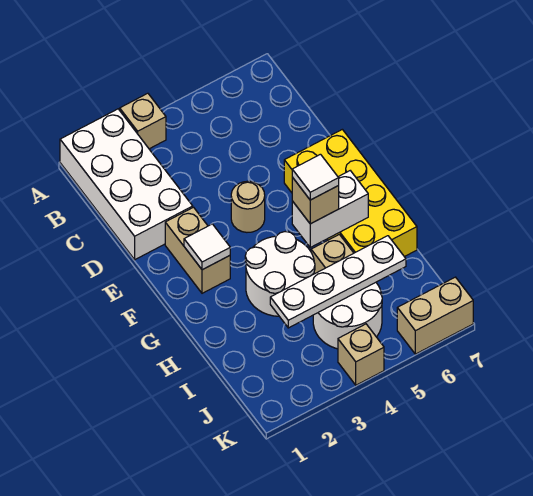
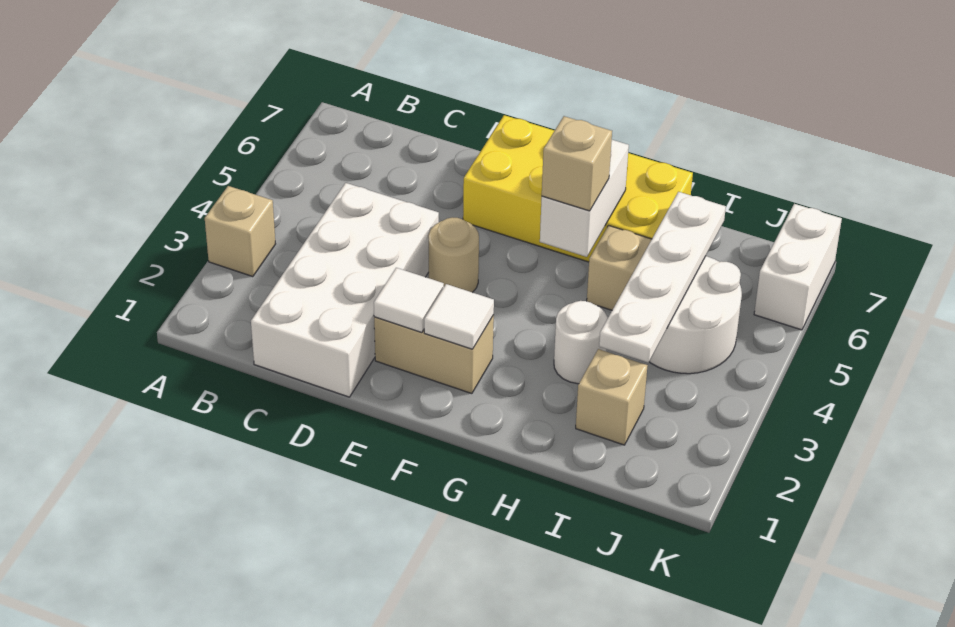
white 2x4 brick [60,109,193,260] -> white 2x4 brick turned to [251,183,439,397]
white 2x2 round brick [245,232,315,316] -> white 1x1 round brick [554,301,608,384]
white 1x1 tile [292,154,339,200] -> white 1x1 tile moved to [374,268,444,333]
tan 1x1 brick [338,324,384,385] -> tan 1x1 brick moved to [576,349,648,445]
tan 1x2 brick [397,277,473,354] -> white 1x2 brick [754,204,842,330]

